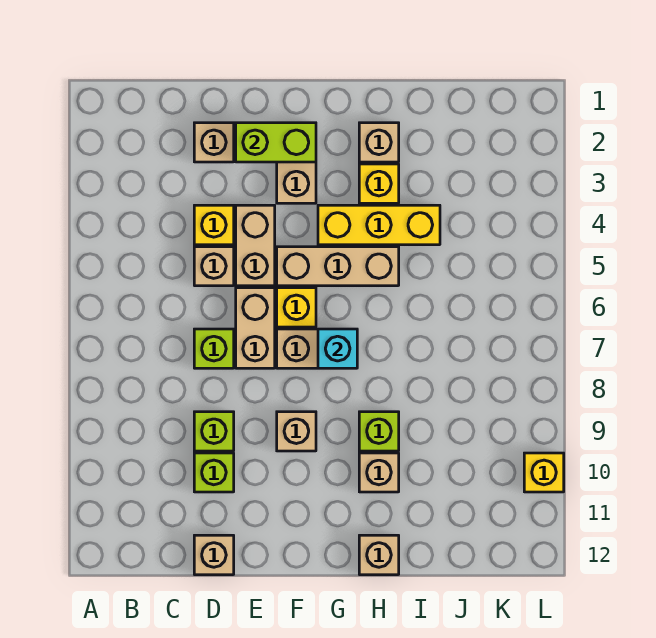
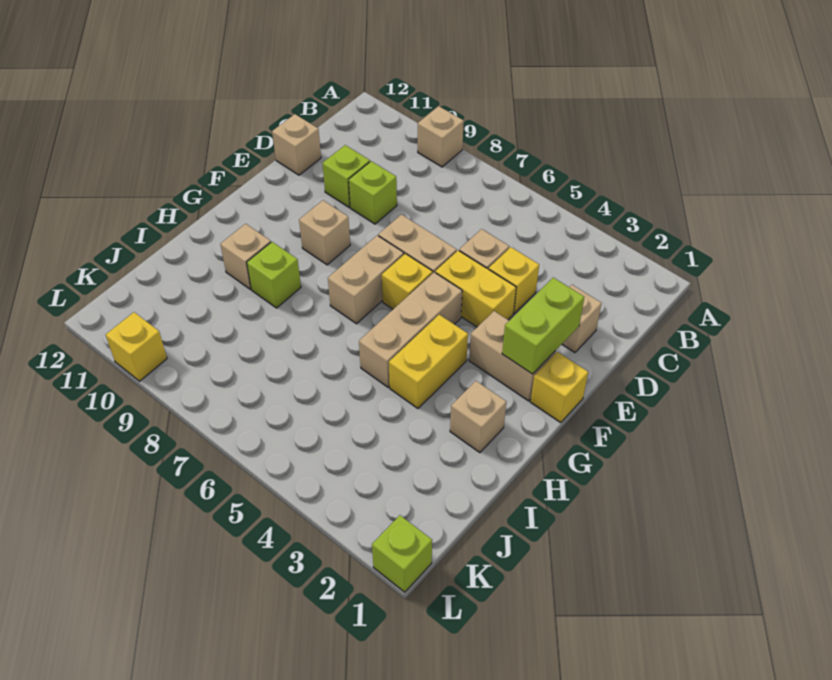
lime 1x1 brick [194,329,234,368] -> lime 1x1 brick moved to [372,515,432,592]
tan 1x2 brick [236,205,275,286] -> yellow 1x2 brick [435,250,516,327]
yellow 1x3 brick [318,205,440,245] -> yellow 1x2 brick [389,315,468,408]
cyan 1x1 brick [318,329,357,368] -> none
yellow 1x1 brick [359,164,399,203] -> yellow 1x1 brick moved to [531,352,588,423]
tan 1x1 brick [359,535,399,575] -> tan 1x1 brick moved to [418,106,464,167]

